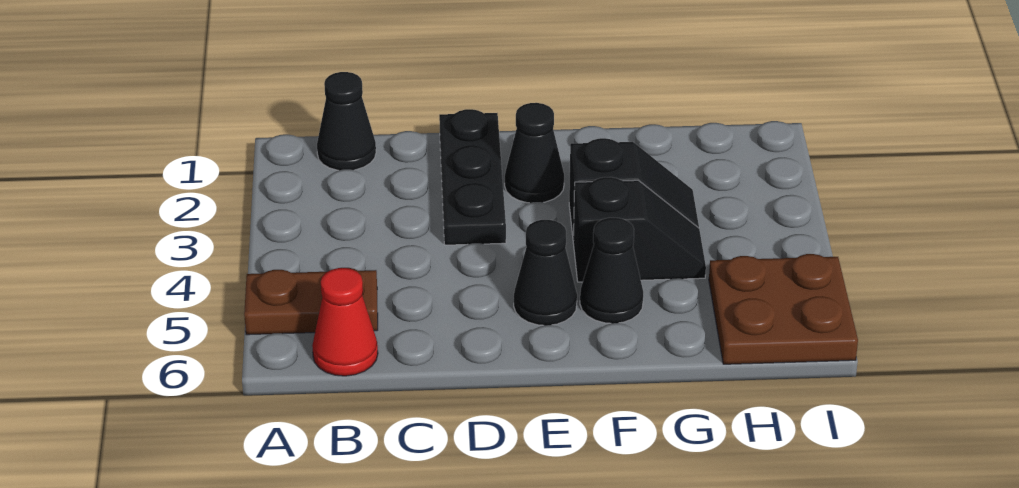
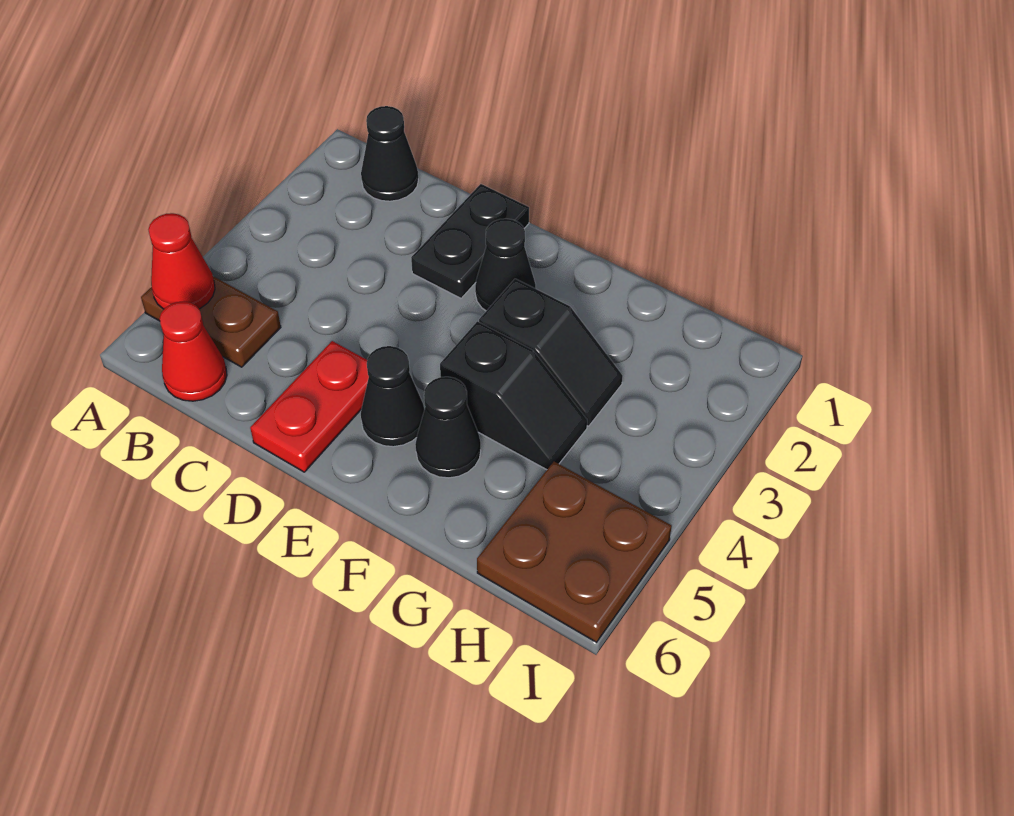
none -> red 1x1 cone [148,213,215,309]
black 1x3 plate [439,109,506,245] -> black 1x2 plate [411,184,529,298]
none -> red 1x2 plate [250,341,369,472]

